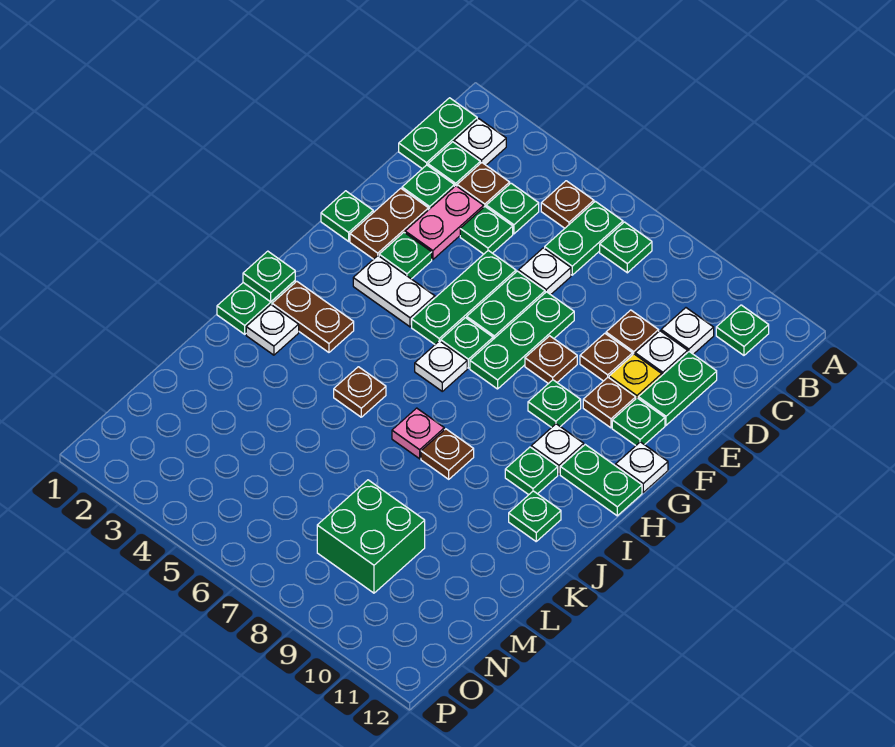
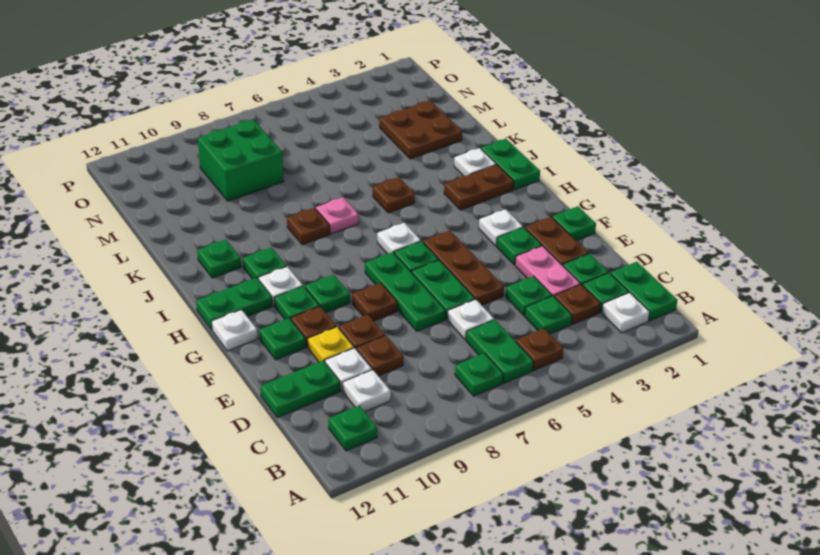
green 1x2 plate [638,352,717,425] -> green 1x2 plate turned to [260,361,340,418]
green 1x3 plate [412,250,516,344] -> brown 1x3 plate [423,230,504,305]
white 1x2 plate [353,256,435,327] -> white 1x1 plate [479,209,523,246]
green 1x1 plate [243,251,295,302] -> green 1x1 plate moved to [274,286,319,320]
none -> brown 2x2 plate [379,101,462,159]

